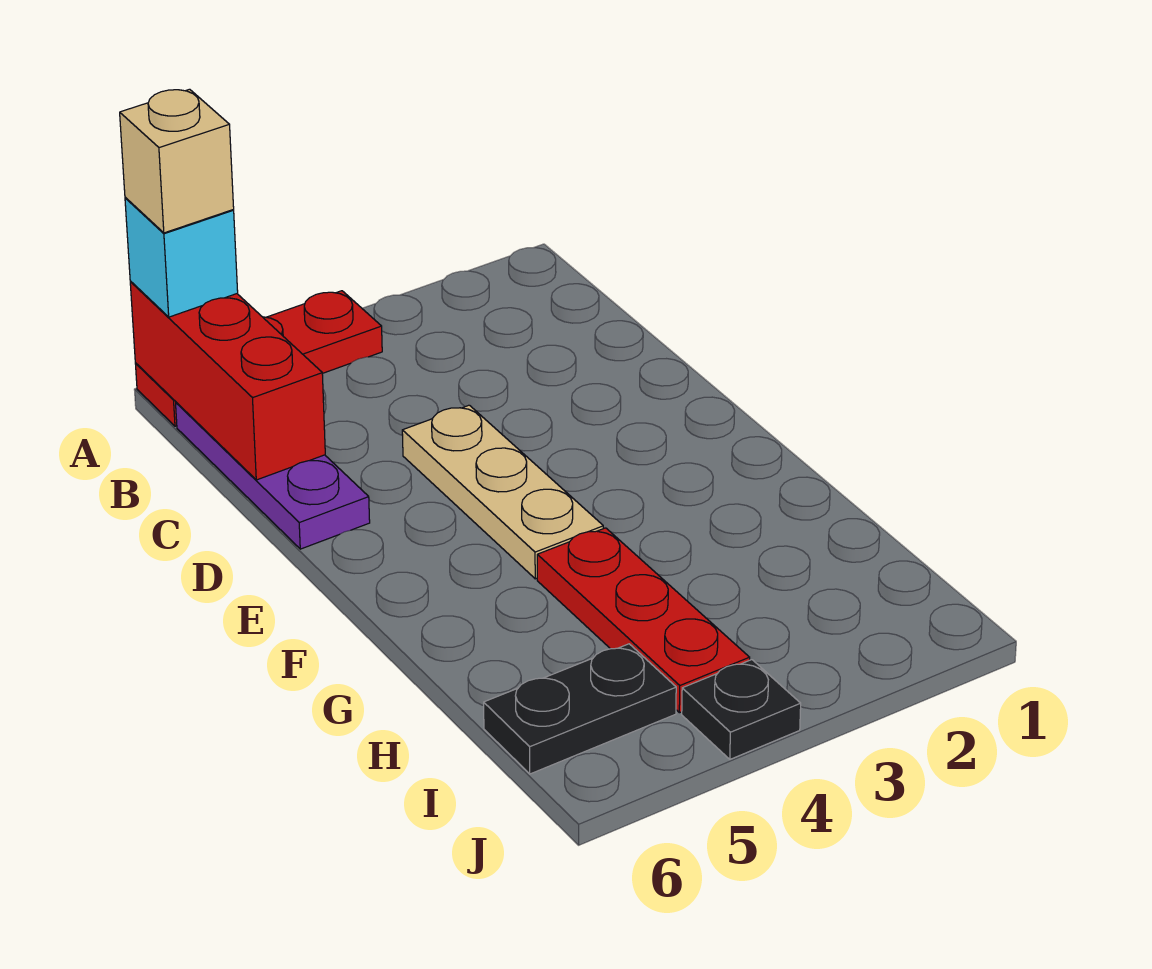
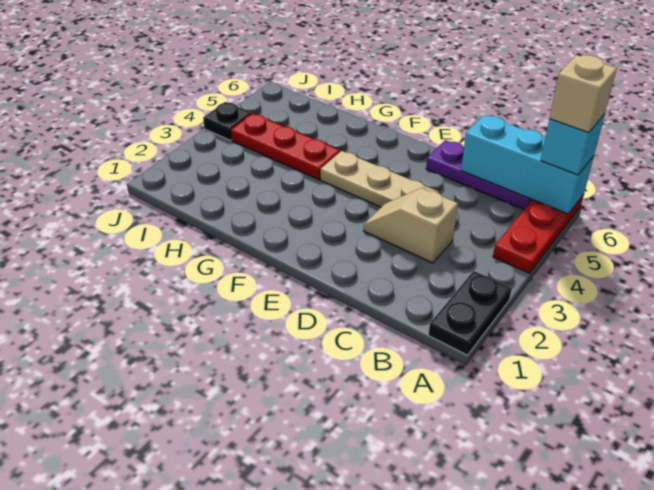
red 1x3 brick [130,282,325,480] -> cyan 1x3 brick [461,115,594,214]
none -> tan 1x2 slope [363,188,458,263]
black 1x2 plate [484,644,676,774] -> black 1x2 plate moved to [429,271,512,355]

